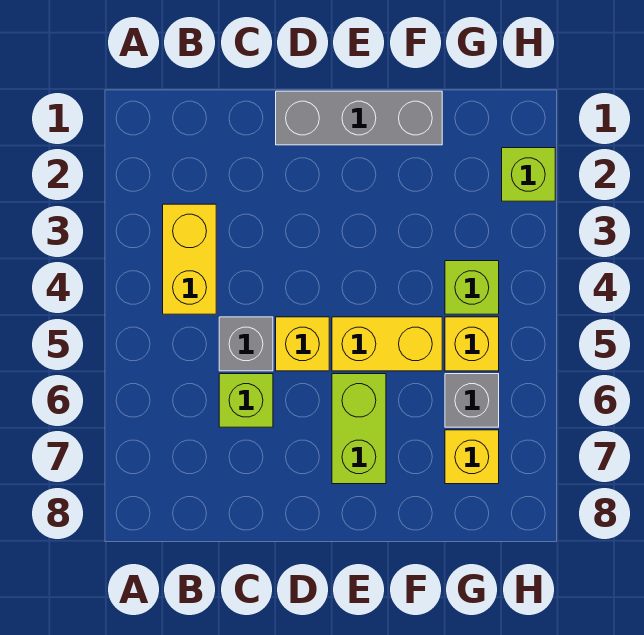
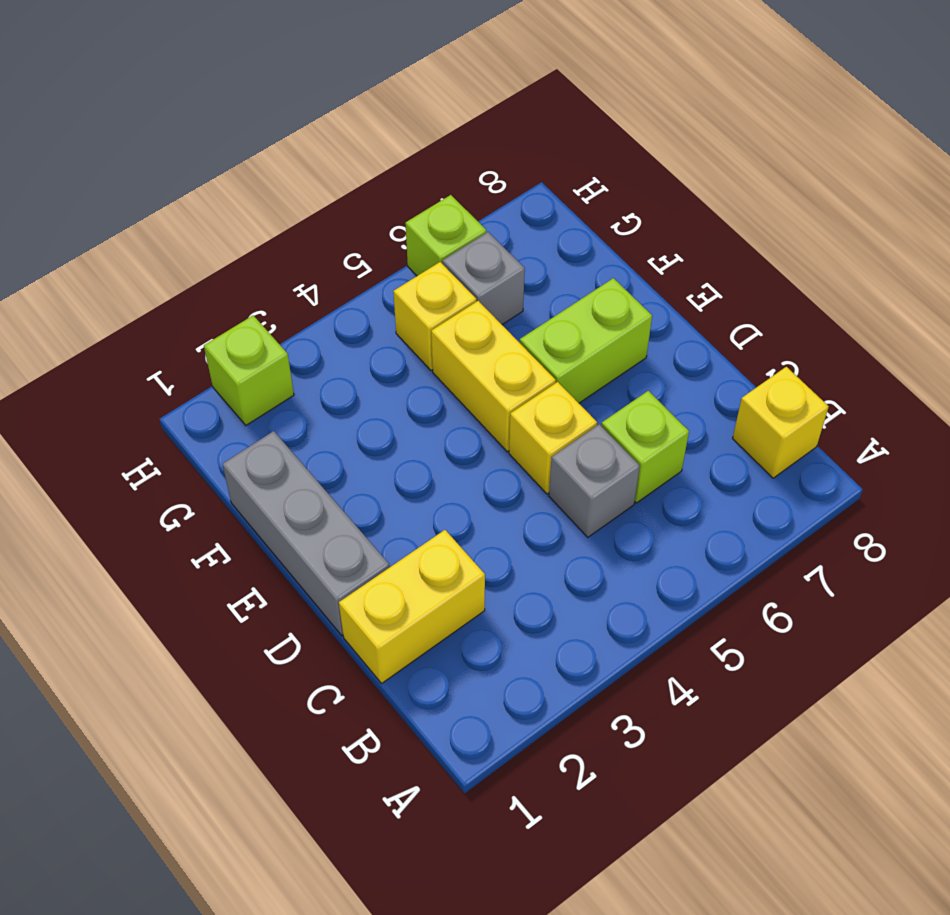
yellow 1x2 brick [163,204,216,314] -> yellow 1x2 brick moved to [339,530,485,683]
lime 1x1 brick [445,261,499,314] -> lime 1x1 brick moved to [405,195,486,276]
yellow 1x1 brick [445,430,499,484] -> yellow 1x1 brick moved to [733,367,829,478]

